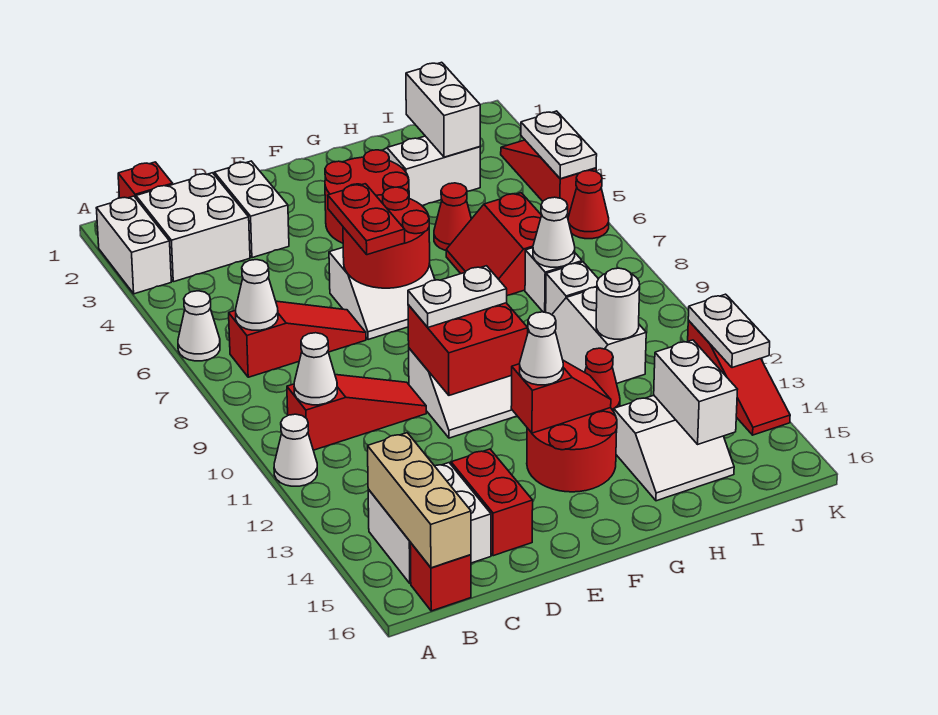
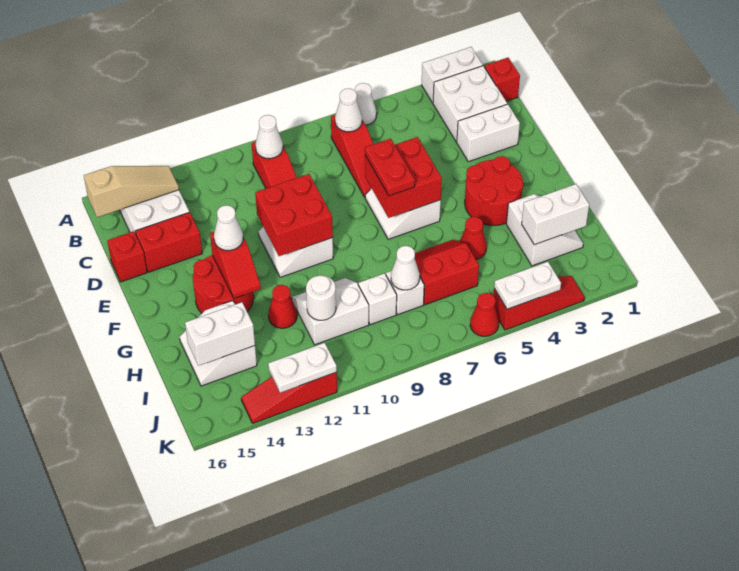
white 1x1 cone [274,414,317,486] -> none
tan 1x3 brick [368,433,471,568] -> tan 1x3 slope [84,166,179,217]
red 1x1 brick [410,543,471,611] -> red 1x1 brick moved to [107,231,147,282]
red 2x2 round brick [343,187,430,288] -> red 2x2 brick [365,137,442,218]
red 1x2 plate [328,184,405,255] -> red 1x2 plate turned to [365,139,415,196]
white 1x2 plate [408,266,507,327] -> none

